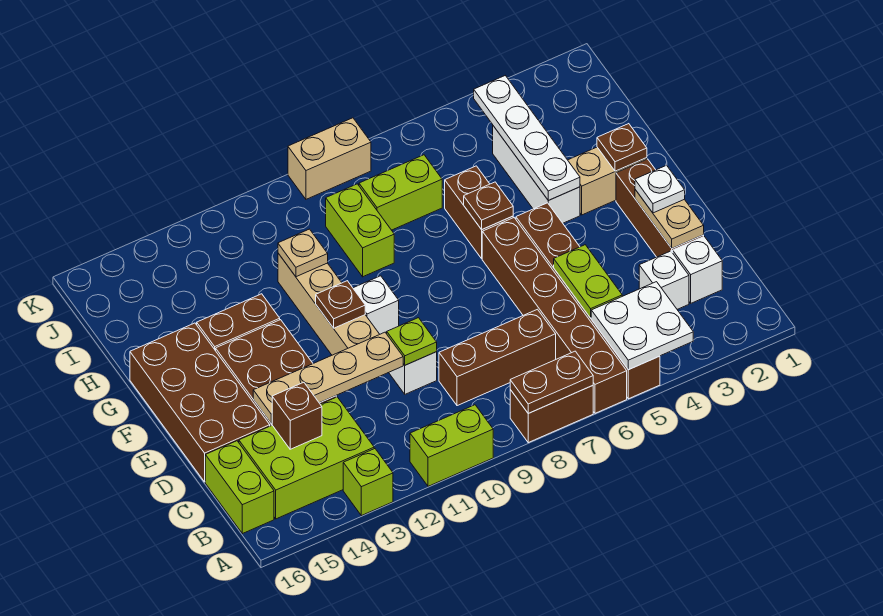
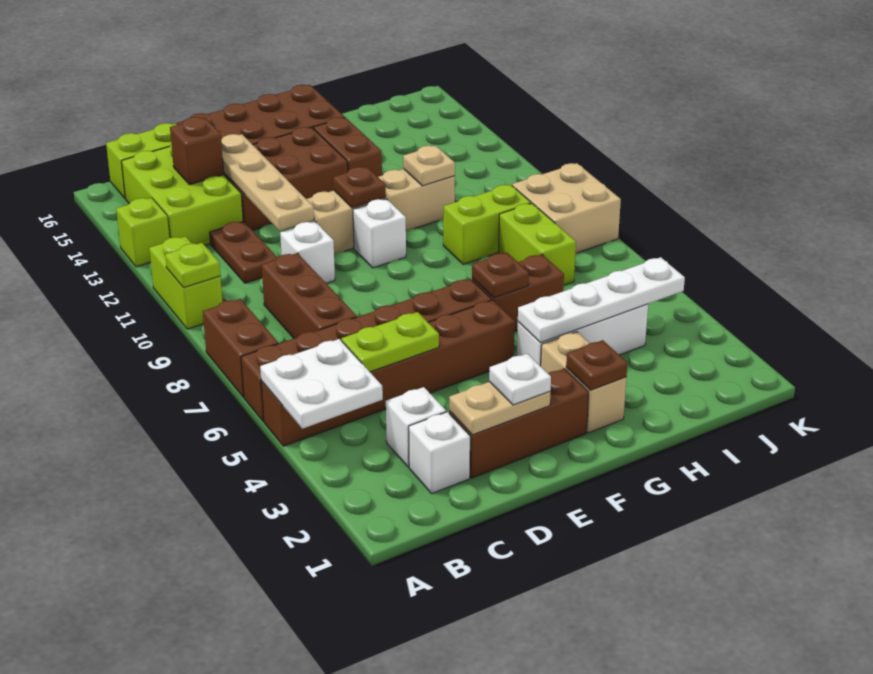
brown 1x2 plate [510,351,593,413] -> brown 1x2 plate moved to [210,221,278,283]
lime 1x1 plate [387,318,437,365] -> lime 1x1 plate moved to [165,243,221,288]
tan 1x2 brick [288,118,371,199] -> tan 2x2 brick [512,163,621,253]

